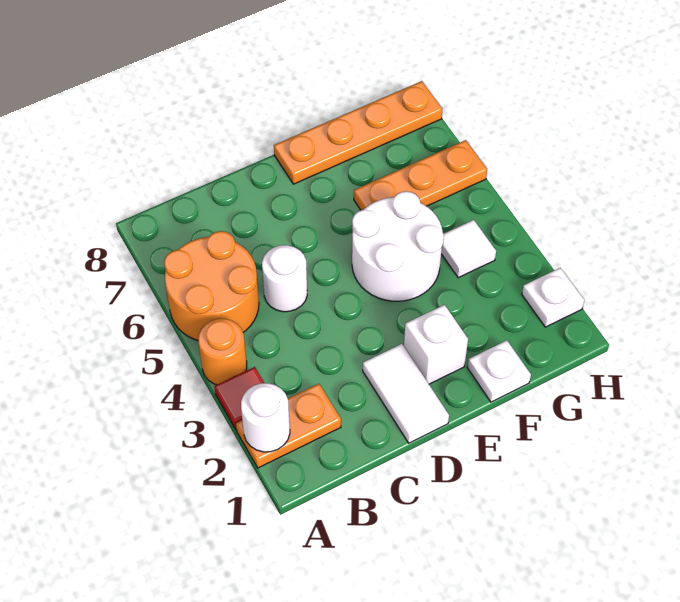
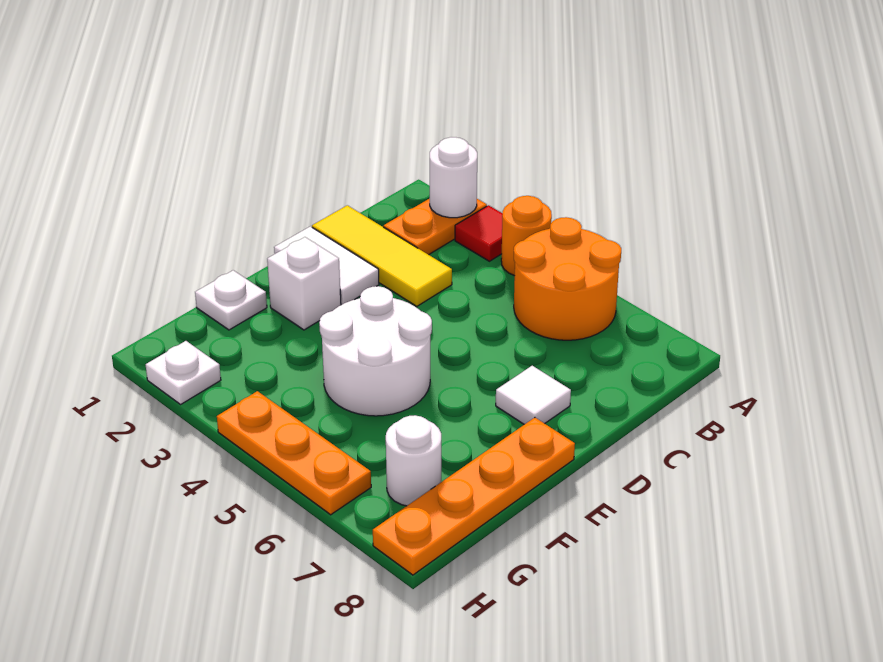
none -> yellow 1x3 tile [312,205,452,306]
white 1x1 round brick [262,245,307,312] -> white 1x1 round brick moved to [386,415,441,506]
orange 1x3 plate [354,140,487,210] -> orange 1x3 plate turned to [217,391,371,515]
white 1x1 tile [441,220,496,278] -> white 1x1 tile moved to [496,366,571,425]

